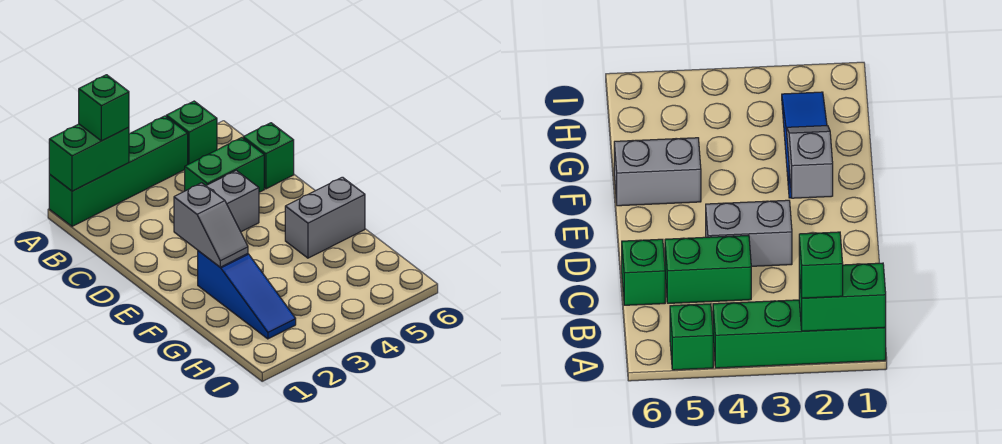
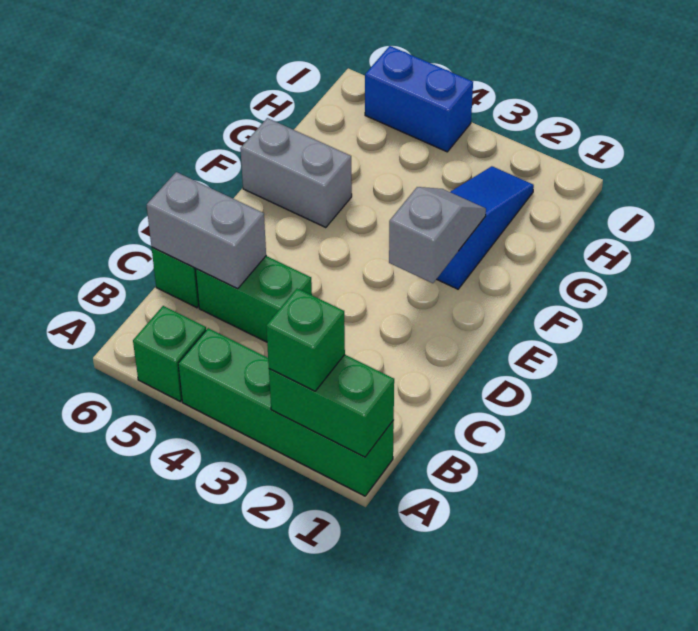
grey 1x2 brick [206,170,259,232] -> grey 1x2 brick moved to [147,172,266,289]
none -> blue 1x2 brick [365,46,473,152]

